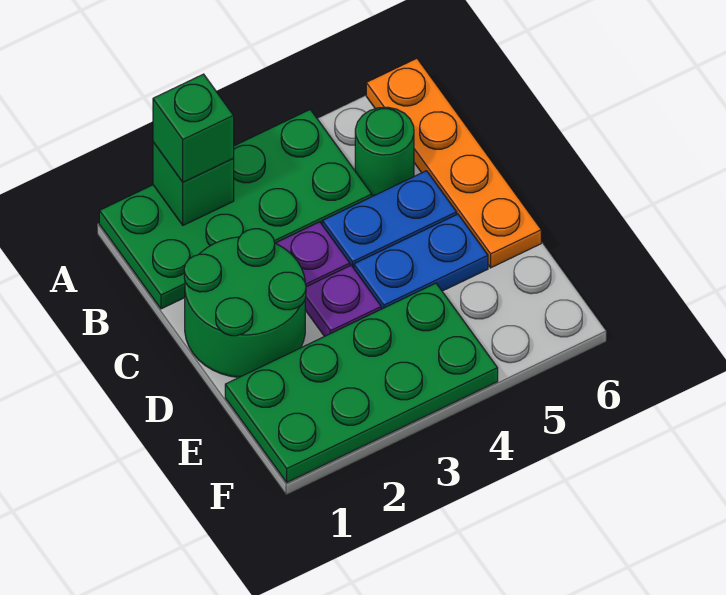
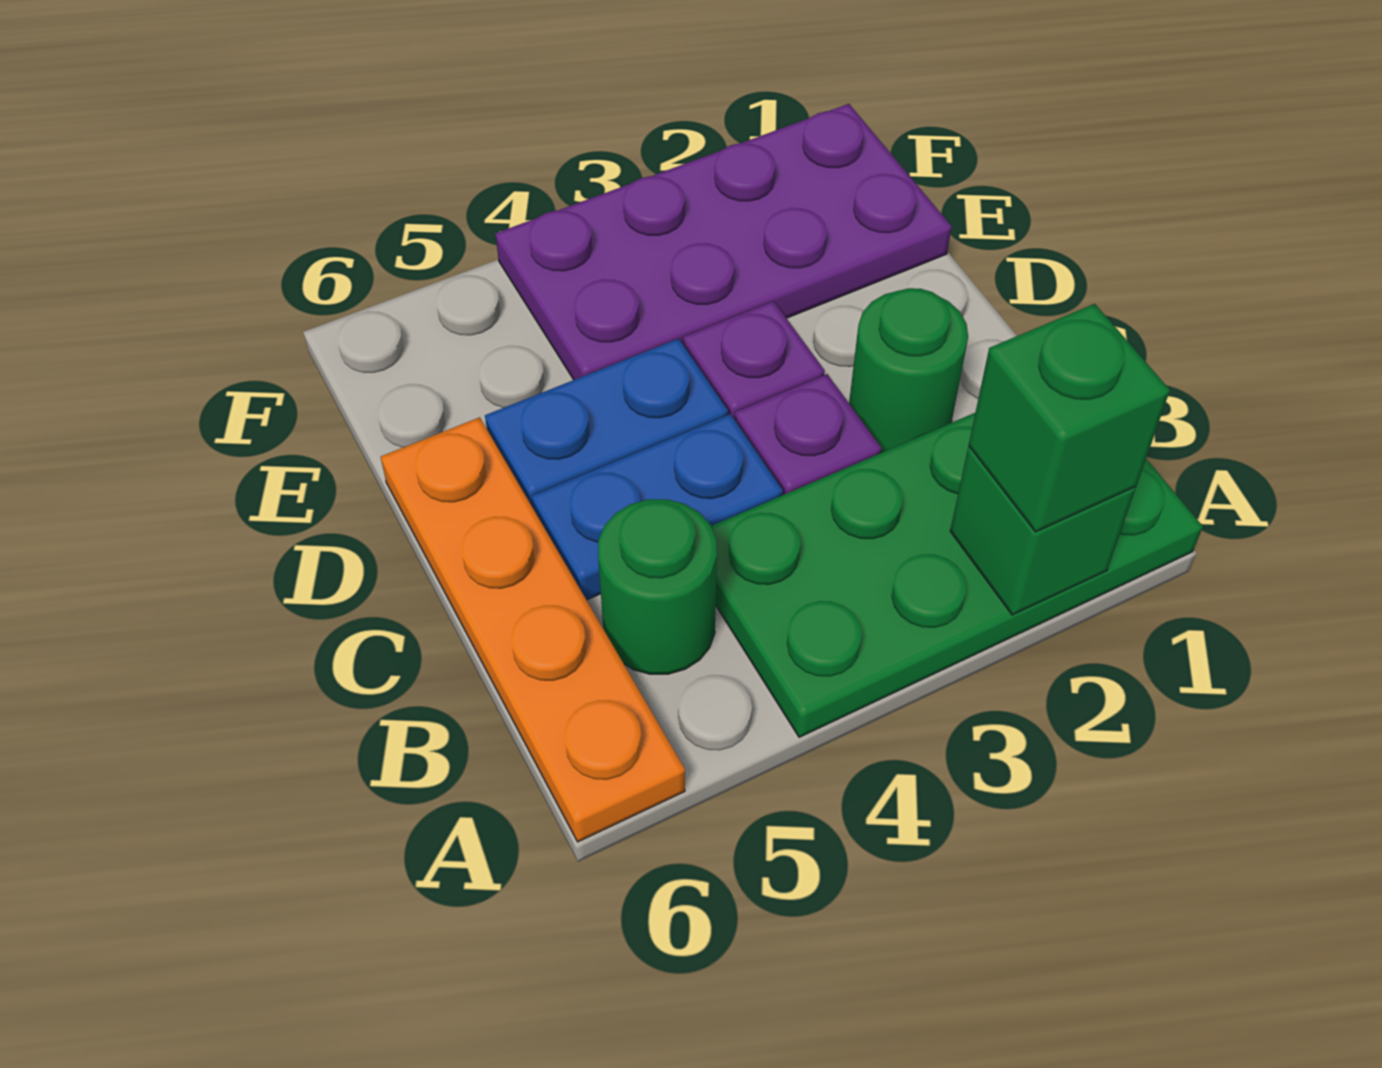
green 2x2 round brick [184,229,306,378] -> green 1x1 round brick [849,288,968,453]
green 2x4 plate [225,283,498,482] -> purple 2x4 plate [495,104,952,380]

